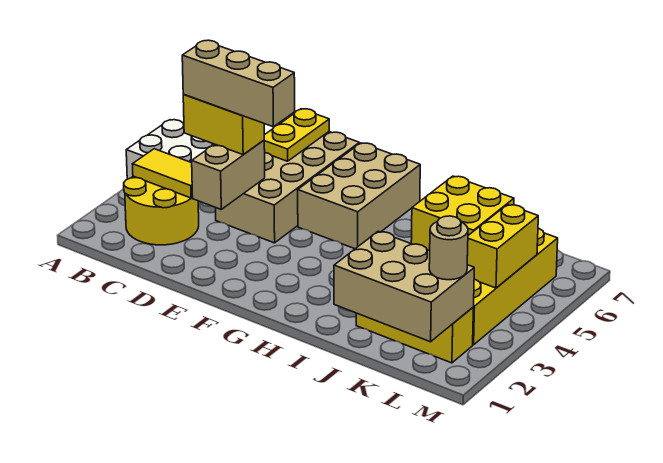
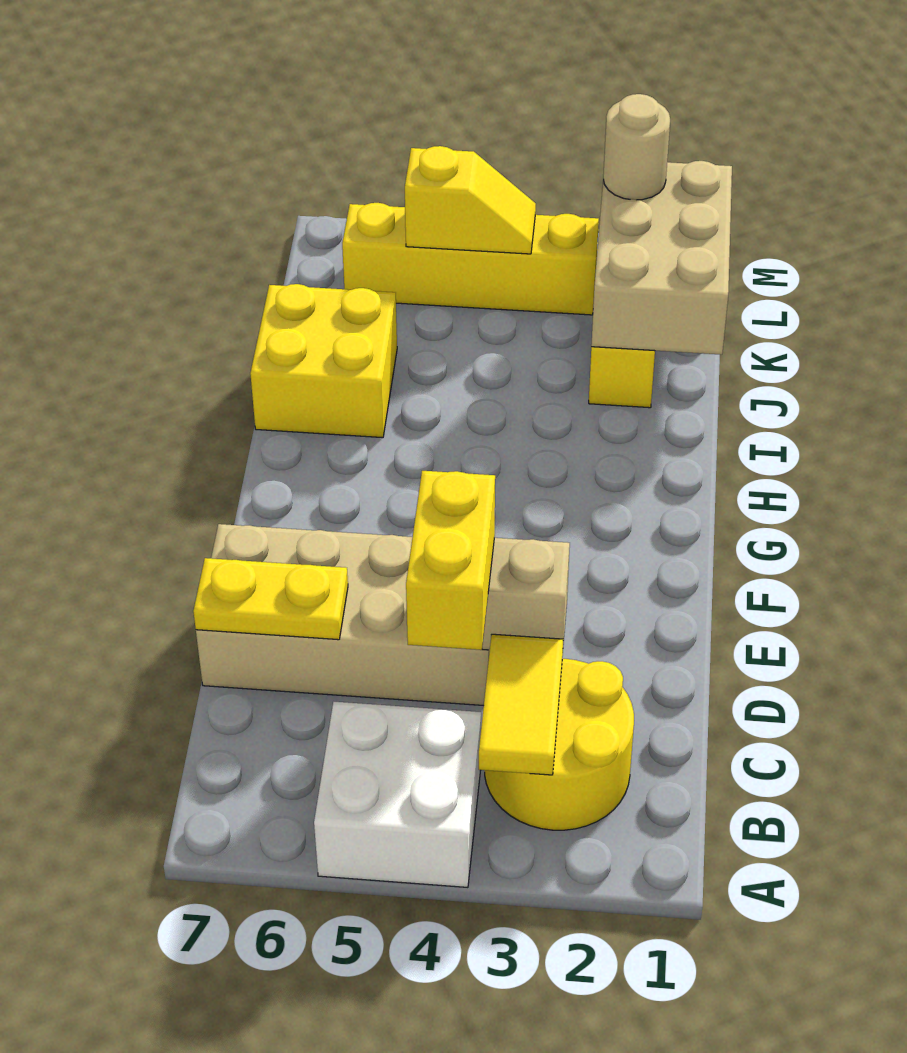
tan 1x3 brick [182,40,295,127] -> none
tan 2x3 brick [298,143,420,249] -> none
yellow 1x2 brick [467,205,538,288] -> yellow 1x2 slope [405,146,536,254]

